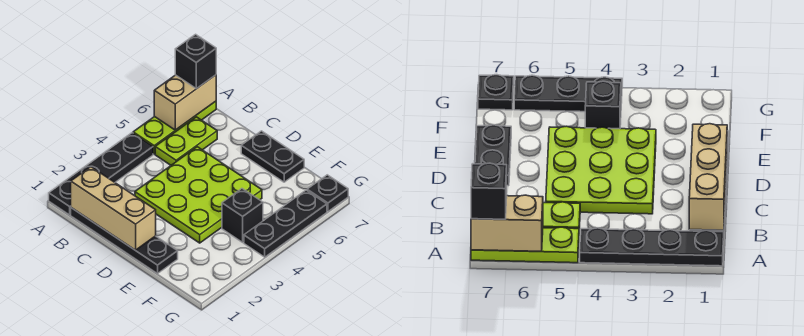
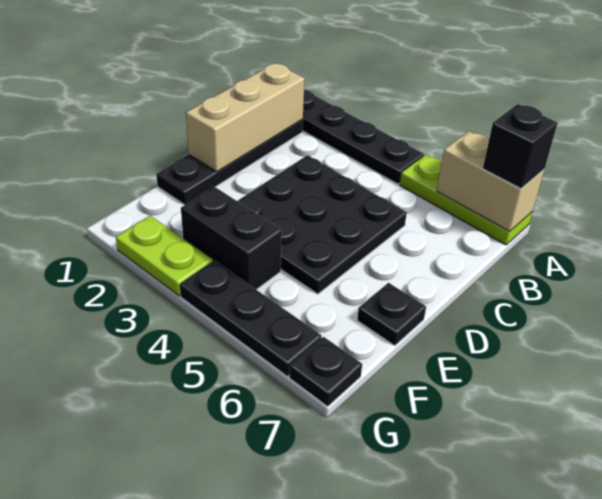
lime 1x2 plate [155,117,217,165] -> lime 1x2 plate moved to [116,216,213,296]
lime 3x3 plate [135,147,262,243] -> black 3x3 plate [238,155,407,294]
black 1x2 plate [241,131,304,182] -> black 1x1 plate [357,283,426,346]
black 1x1 brick [222,189,263,242] -> black 1x2 brick [181,187,282,290]

